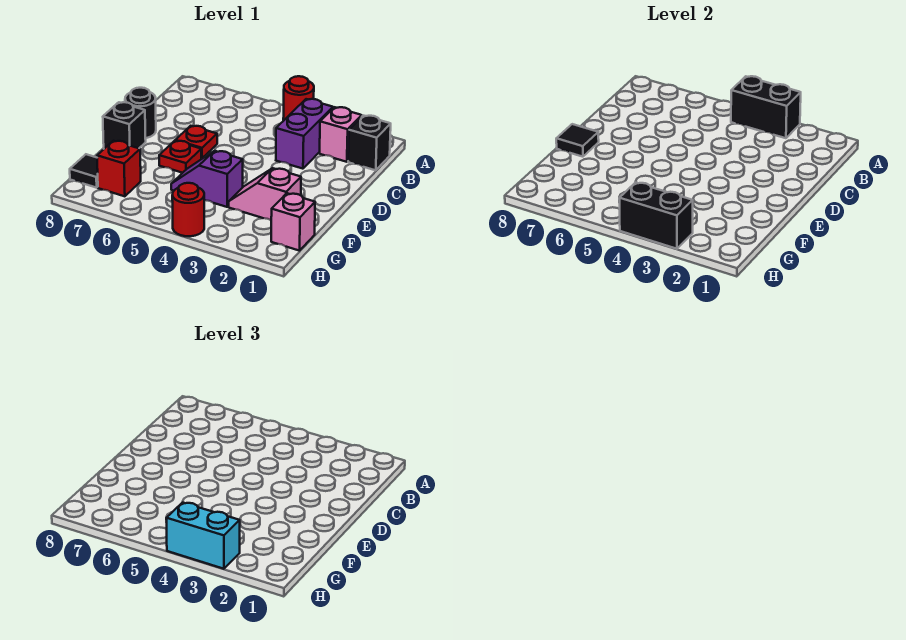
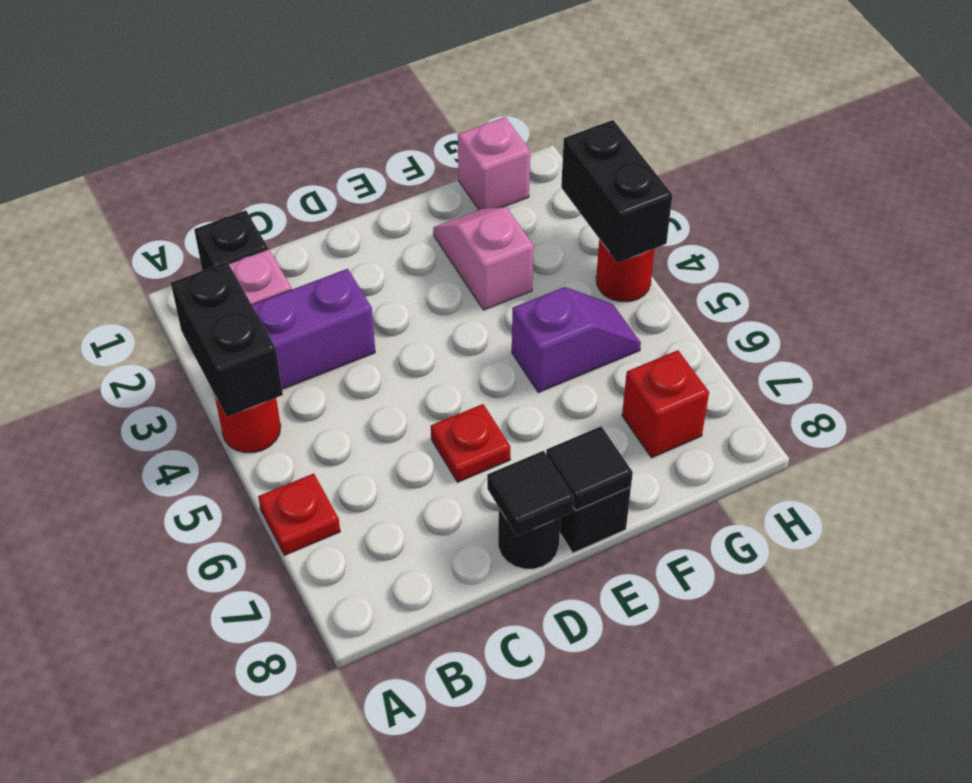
red 1x1 plate [159,141,201,173] -> red 1x1 plate moved to [258,473,340,555]
pink 1x2 slope [229,168,301,220] -> pink 1x2 slope turned to [433,207,534,310]
purple 1x2 slope [171,151,243,207] -> purple 1x2 slope turned to [512,287,641,392]
black 1x1 tile [70,154,98,188] -> black 1x1 tile moved to [487,451,574,536]
cyan 1x2 brick [166,502,240,569] -> none

